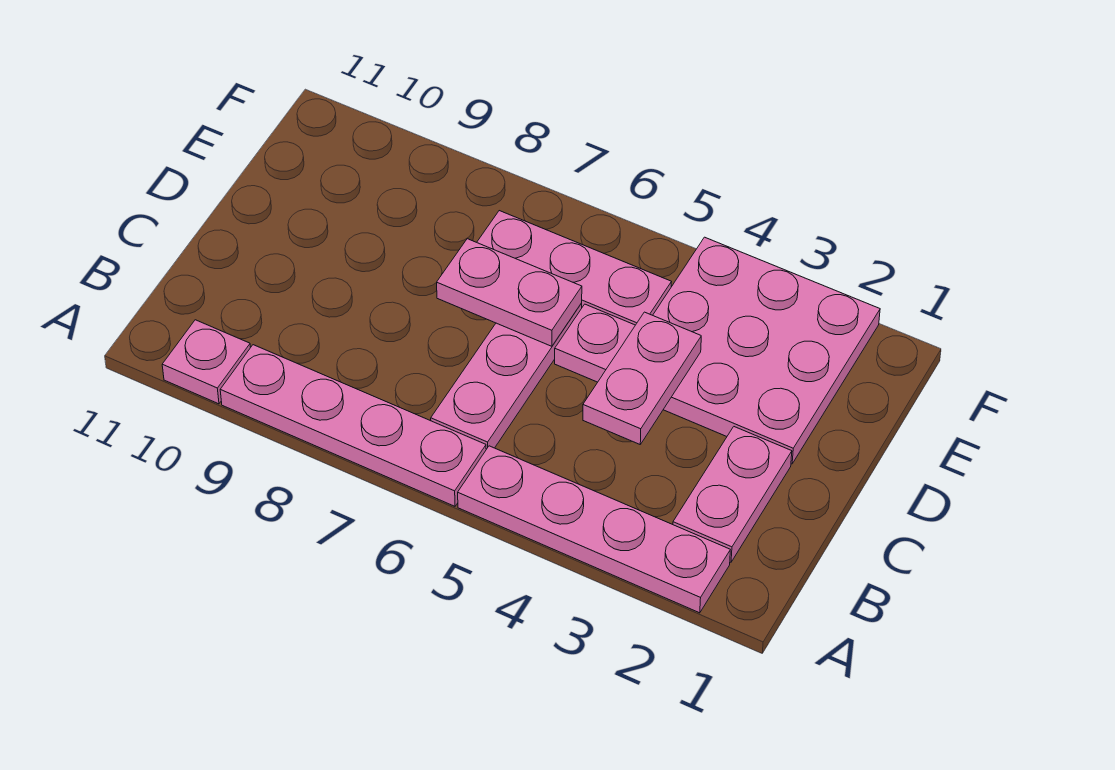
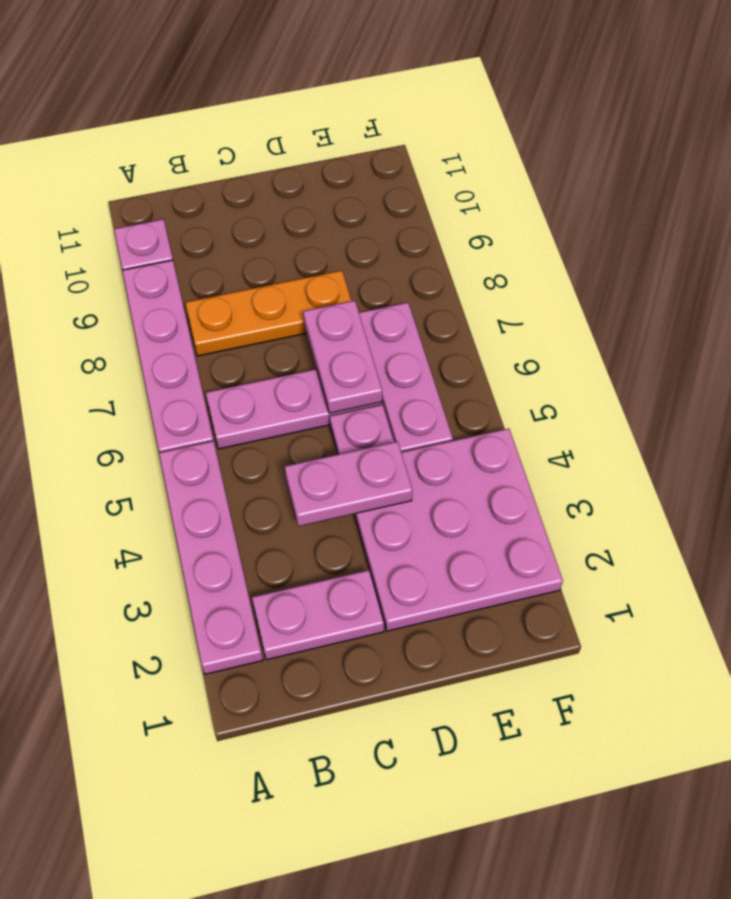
none -> orange 1x3 plate [185,271,351,356]

